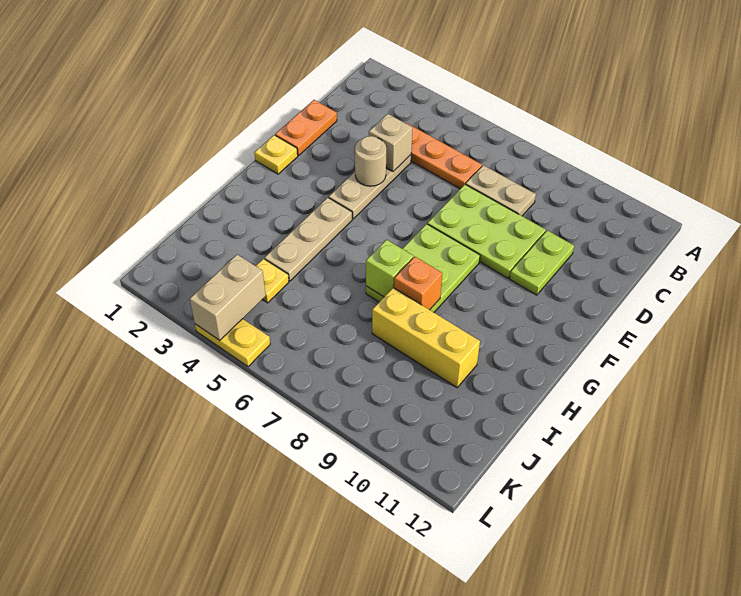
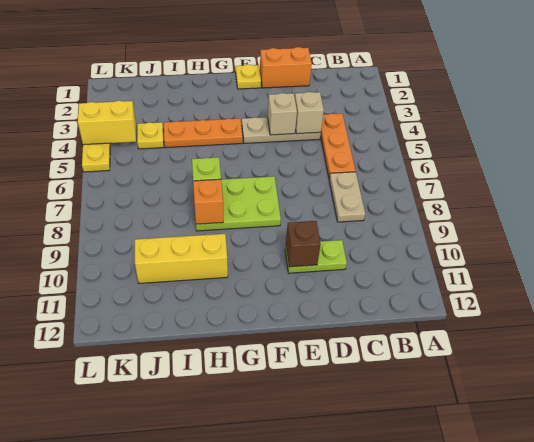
orange 1x2 plate [275,100,337,156] -> orange 1x2 brick [260,47,312,88]
lime 2x3 plate [427,184,546,278] -> none
tan 1x1 round brick [355,136,386,186] -> tan 1x1 brick [268,93,297,135]
none -> brown 1x1 brick [286,221,321,267]
tan 1x3 plate [265,198,352,281] -> orange 1x3 plate [164,119,243,148]
yellow 1x3 brick [372,288,480,388] -> yellow 1x3 brick turned to [135,234,228,283]
tan 1x2 brick [190,255,266,340] -> yellow 1x2 brick [78,101,136,145]

